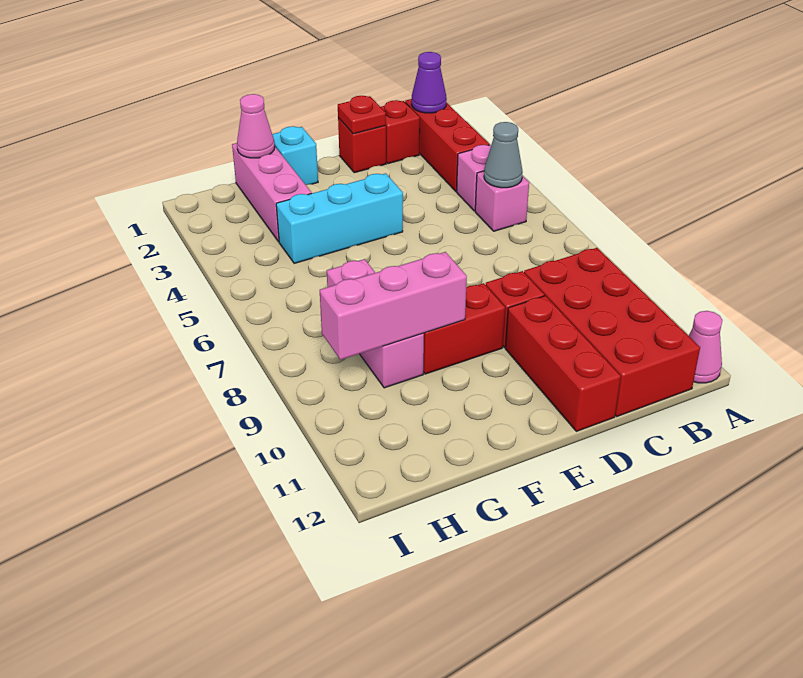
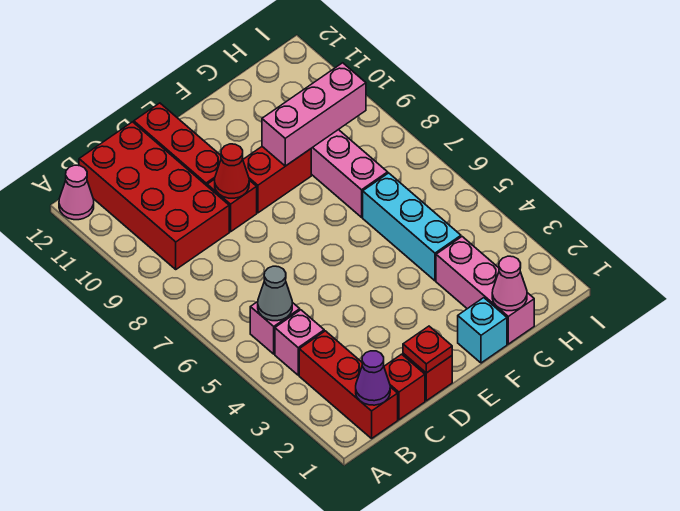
none -> red 1x1 cone [215,144,249,198]
cyan 1x3 brick [276,173,403,264] -> cyan 1x3 brick turned to [363,173,461,281]

